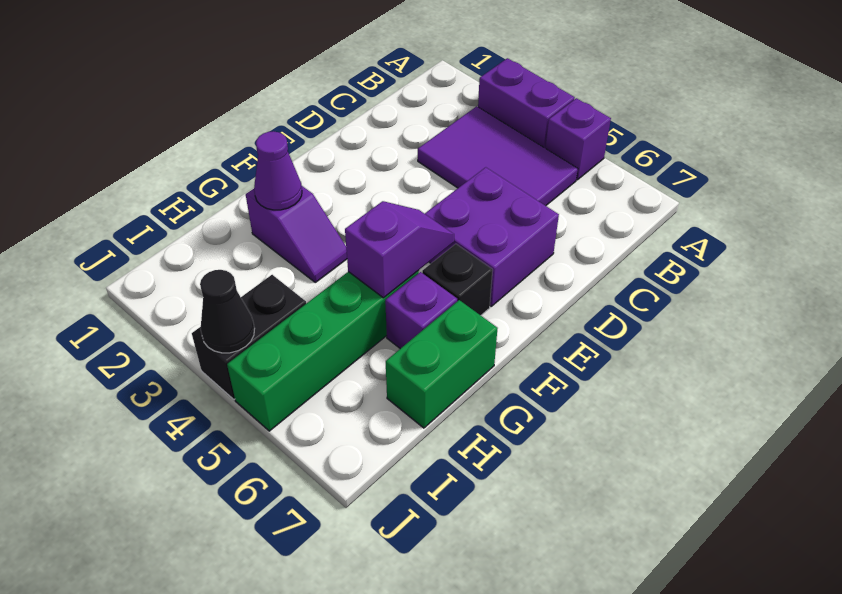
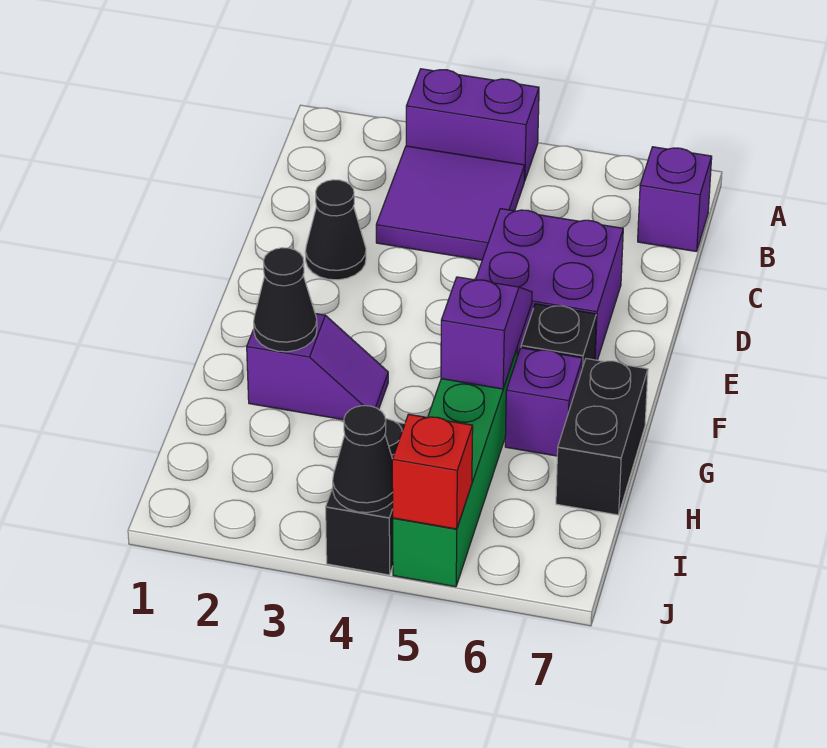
purple 1x1 brick [545,98,611,180] -> purple 1x1 brick moved to [638,147,712,252]
purple 2x3 tile [418,106,578,206] -> purple 2x2 tile [376,146,525,260]
none -> black 1x1 cone [305,180,366,280]
purple 1x1 cone [254,131,302,210] -> black 1x1 cone [254,248,317,352]
green 1x2 brick [386,300,498,428] -> black 1x2 brick [556,359,648,515]
none -> red 1x1 brick [392,414,473,529]

